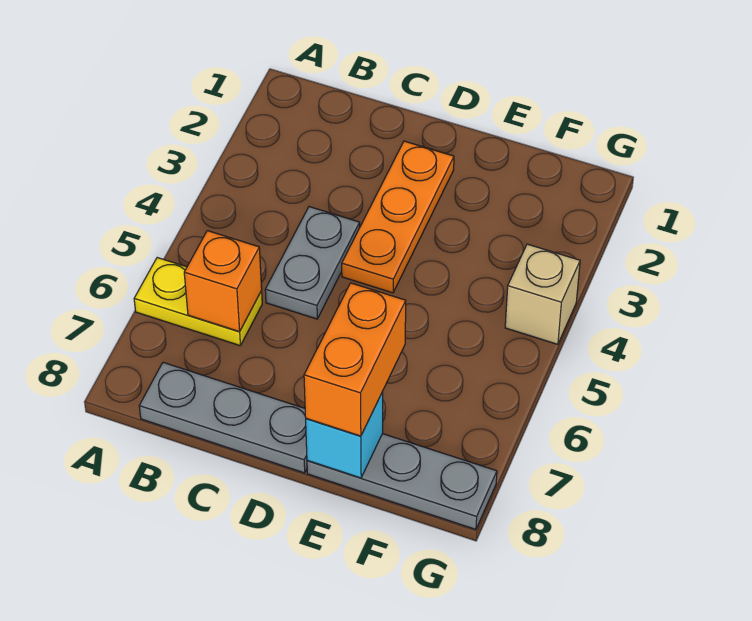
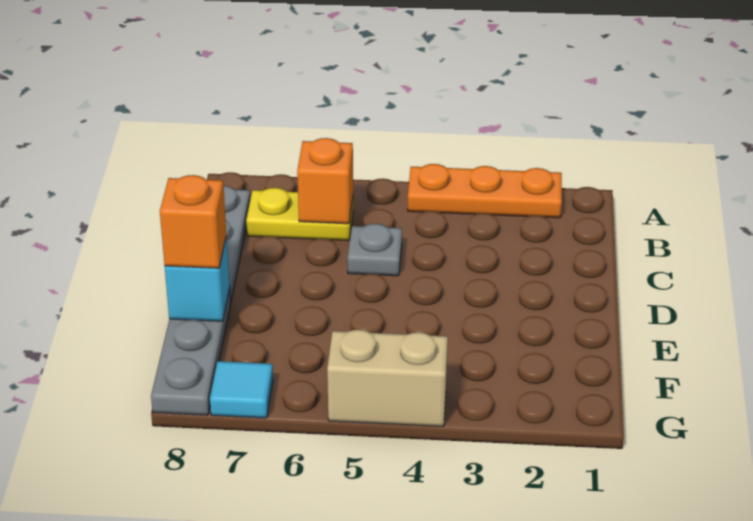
yellow 1x2 plate [134,258,262,346] -> yellow 1x2 plate turned to [246,188,353,241]
grey 1x2 plate [265,207,360,319] -> grey 1x1 plate [347,224,402,276]
orange 1x3 plate [342,141,454,293] -> orange 1x3 plate moved to [408,164,562,218]
orange 1x2 brick [304,283,406,436] -> orange 1x1 brick [160,175,226,268]
tan 1x1 brick [505,244,580,344] -> tan 1x2 brick [327,330,448,426]
none -> cyan 1x1 tile [210,361,273,418]

